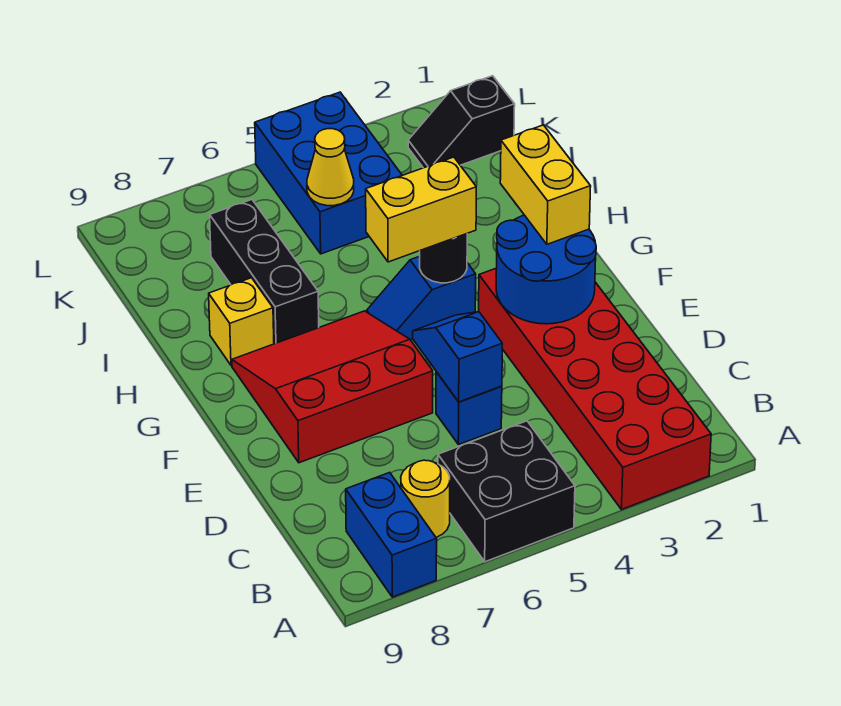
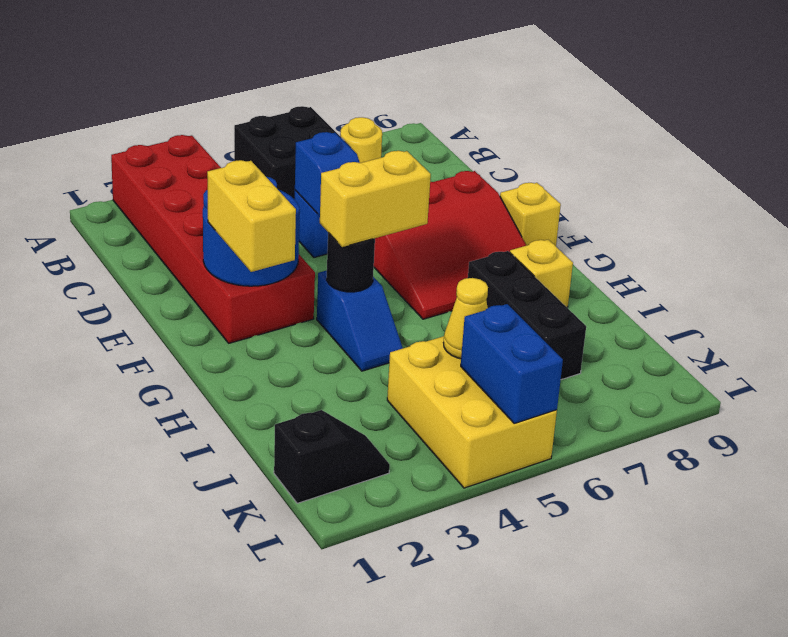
blue 1x2 brick [346,472,437,597] -> blue 1x2 brick moved to [461,304,563,423]
none -> yellow 1x1 brick [500,183,561,246]
blue 1x2 slope [367,256,476,340] -> blue 1x2 slope turned to [317,270,403,371]
blue 2x3 brick [255,92,402,254] -> yellow 2x3 brick [387,336,557,488]

